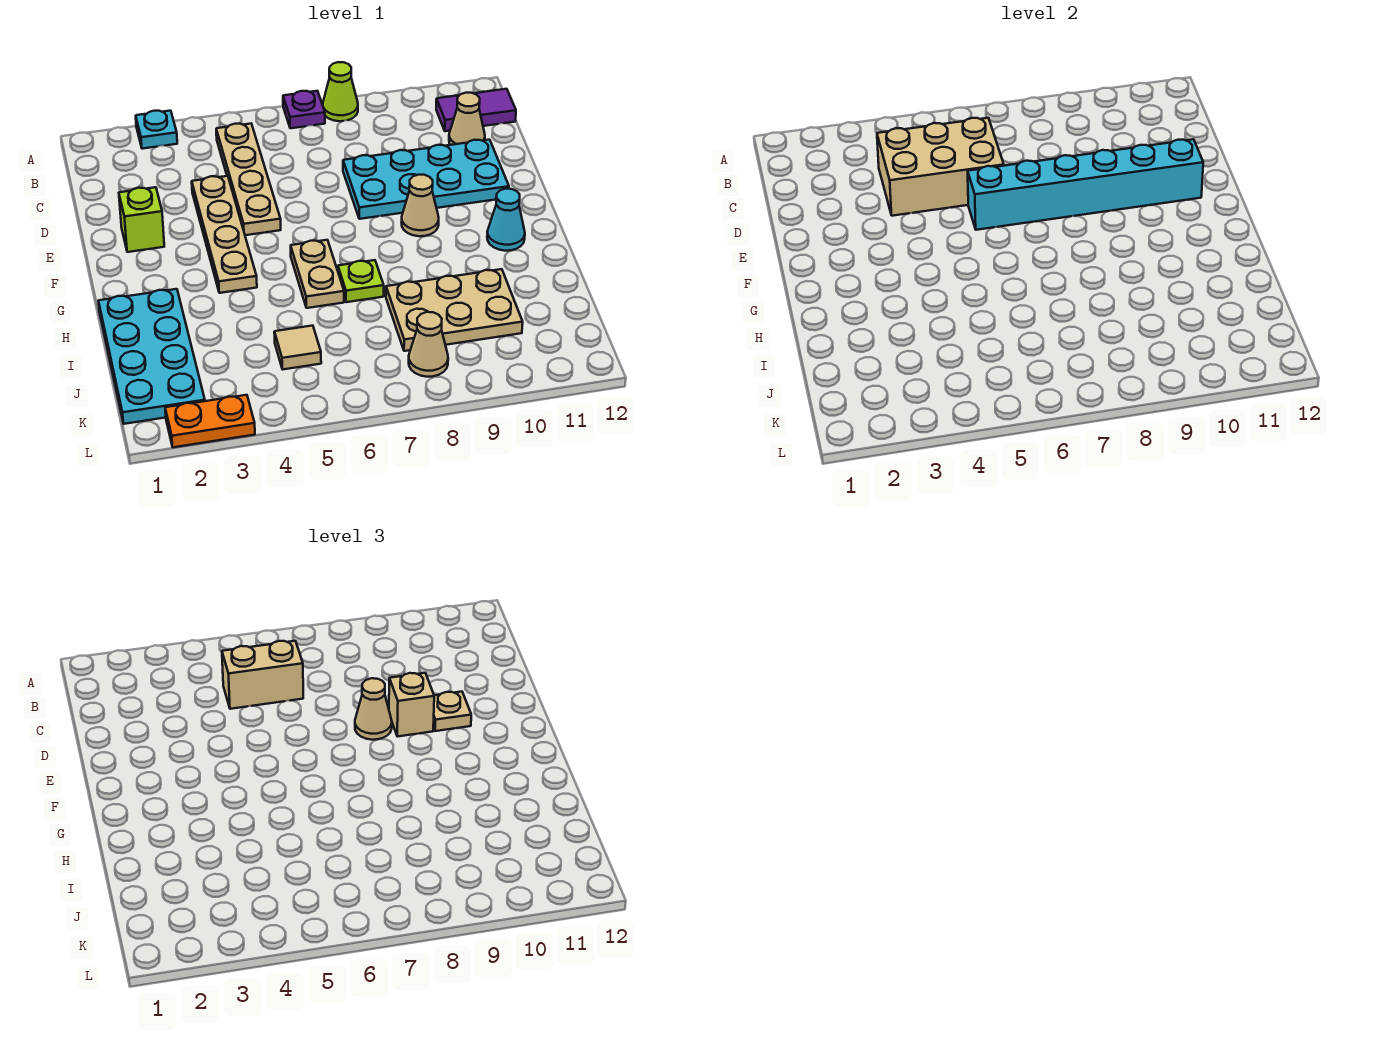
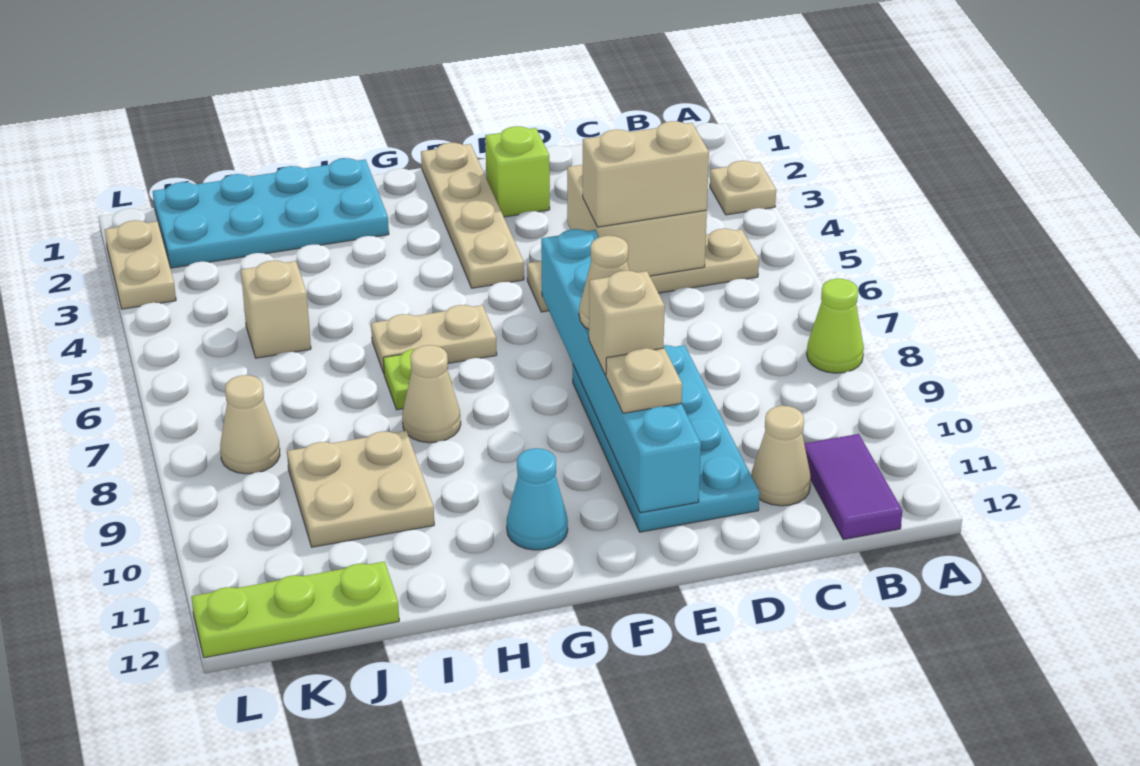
cyan 1x1 plate [136,111,177,149] -> tan 1x1 plate [710,161,776,215]
purple 1x1 plate [283,91,325,128] -> none
tan 2x3 brick [877,118,1004,216] -> tan 2x2 brick [567,165,707,276]
tan 1x2 brick [222,641,303,709] -> tan 1x2 brick turned to [583,121,709,227]
tan 1x4 plate [192,176,257,293] -> tan 1x4 plate turned to [421,143,524,288]
tan 1x1 cone [401,175,439,236] -> tan 1x1 cone moved to [402,345,461,443]
tan 2x3 plate [386,269,523,351] -> tan 2x2 plate [287,431,434,547]
tan 1x1 tile [274,326,321,369] -> tan 1x1 brick [241,261,311,358]
none -> lime 1x3 plate [191,561,399,658]
orange 1x2 plate [165,395,255,447] -> tan 1x2 plate [105,220,176,309]

